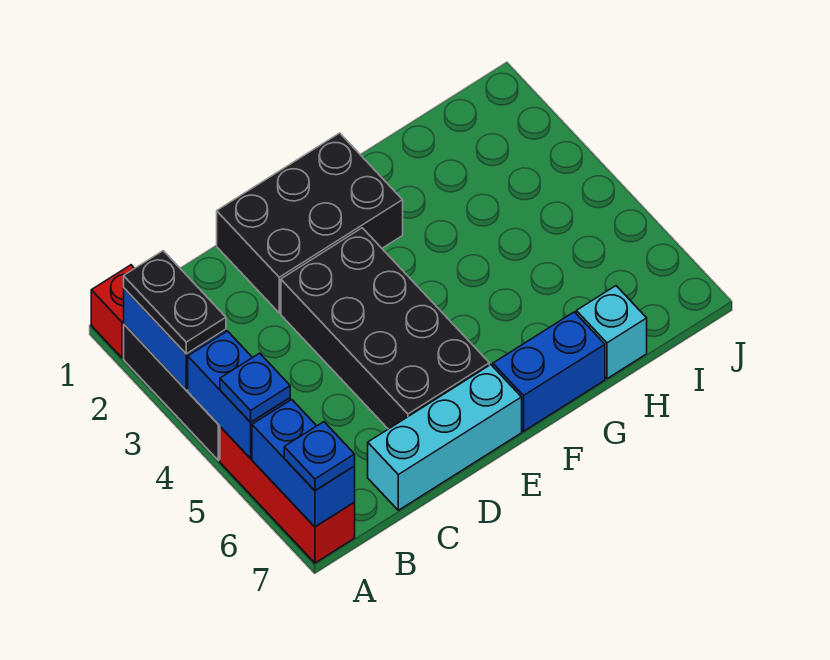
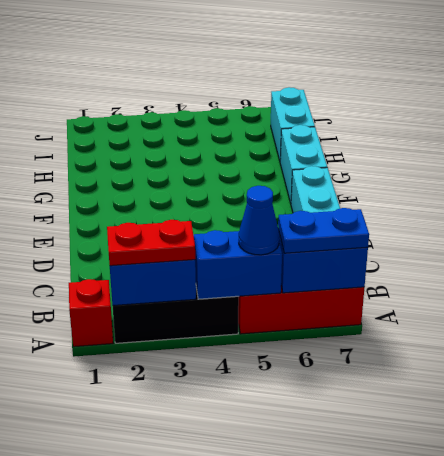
black 1x2 plate [124,251,226,354] -> red 1x2 plate [107,220,195,266]
blue 1x1 plate [220,353,290,422] -> blue 1x1 cone [239,186,279,255]
blue 1x1 plate [284,422,355,491] -> blue 1x2 plate [278,208,369,253]
black 2x3 brick [217,133,403,313] -> none
black 2x4 brick [281,228,489,429] -> none
blue 1x2 brick [493,312,605,431] -> cyan 1x2 brick [280,125,327,203]
cyan 1x1 brick [576,286,647,379] -> cyan 1x2 brick [271,87,315,161]

